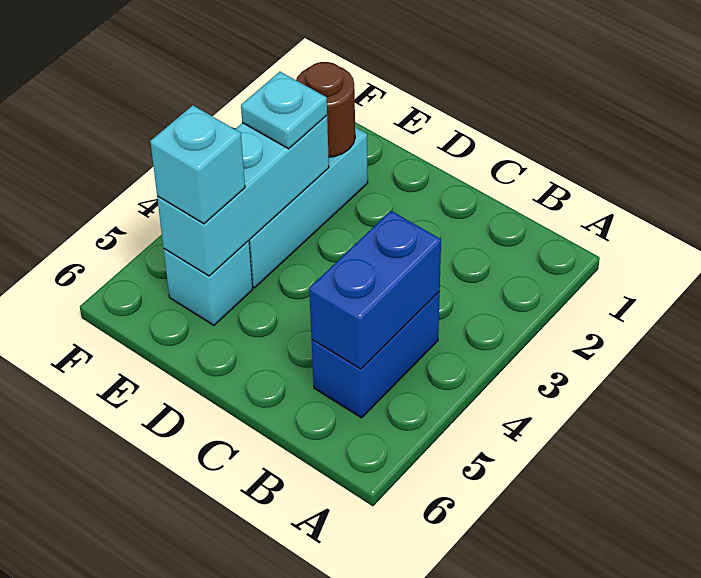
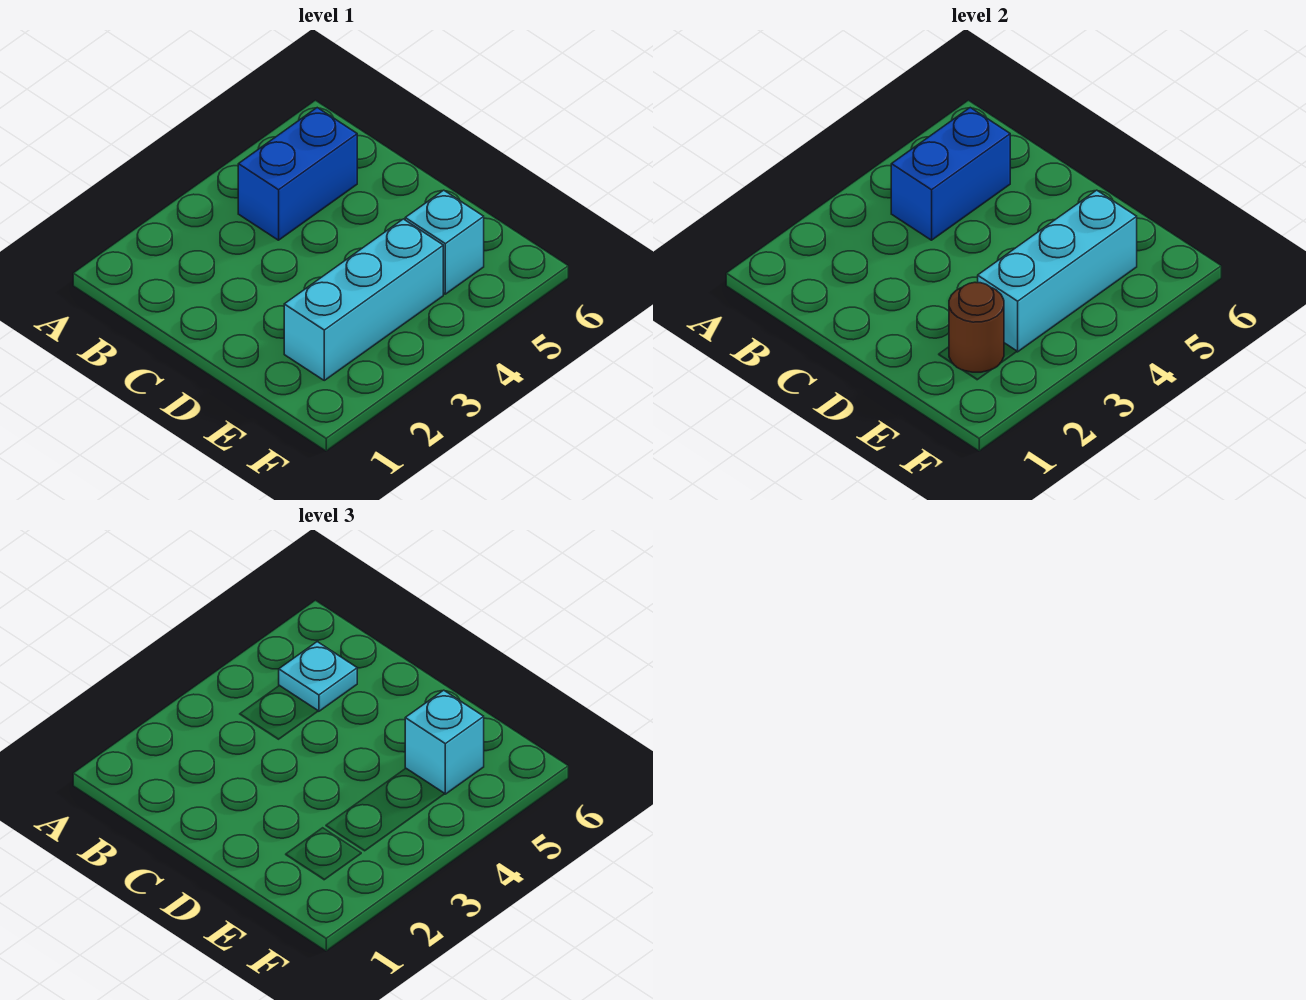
cyan 1x1 plate [241,72,327,149] -> cyan 1x1 plate moved to [279,642,357,711]

